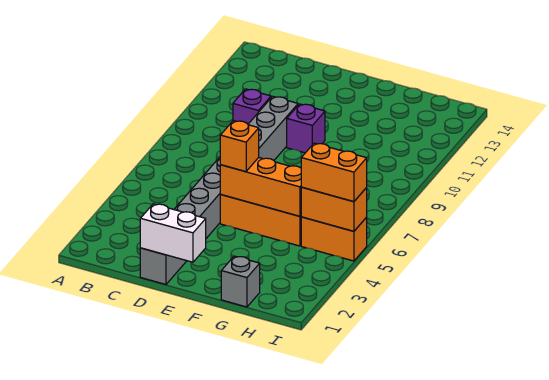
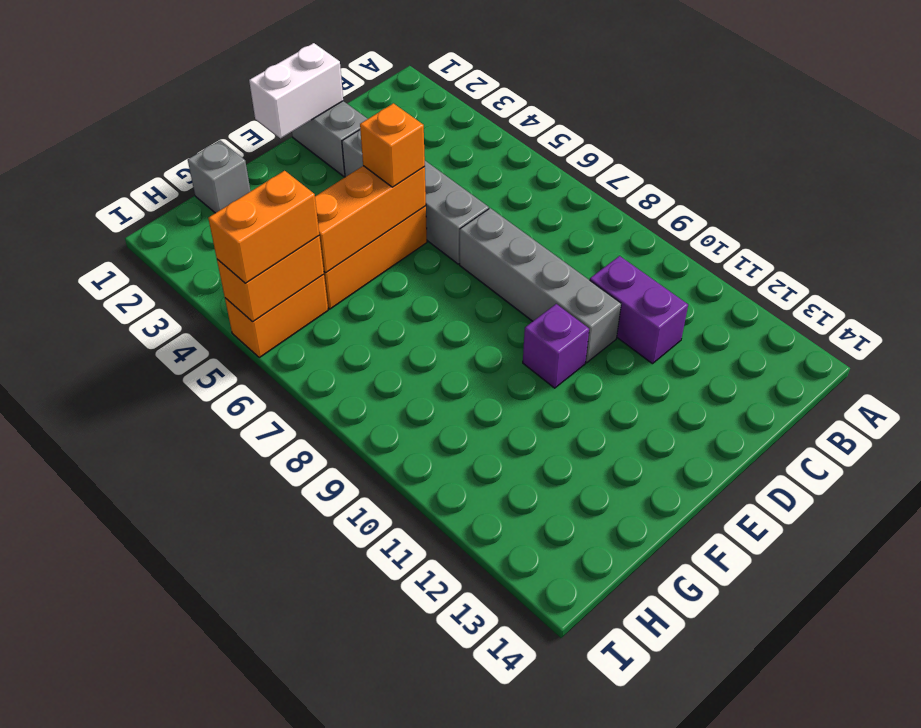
purple 1x1 brick [233,89,271,124] -> purple 1x2 brick [590,256,688,364]

